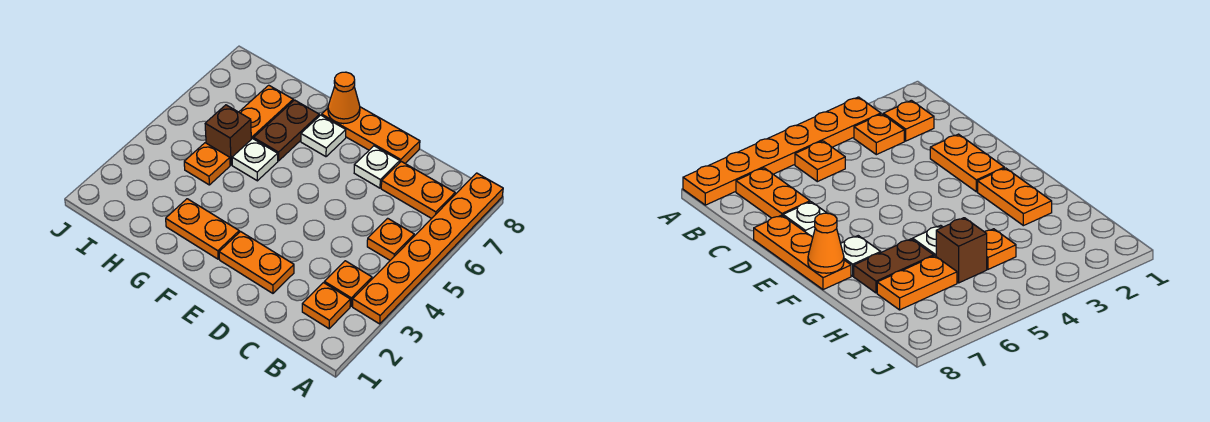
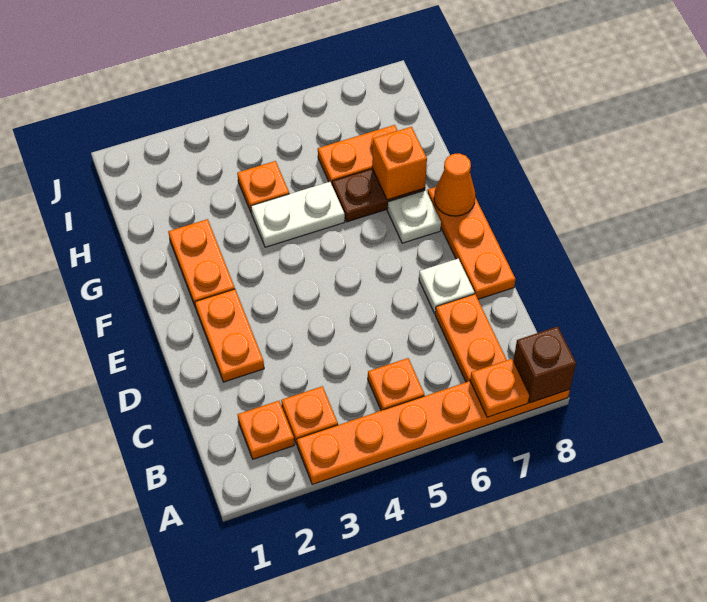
none -> orange 1x1 plate [470,359,529,417]
white 1x1 plate [232,138,278,181] -> white 1x2 plate [251,182,345,247]
none -> orange 1x1 brick [372,127,427,200]
brown 1x1 brick [205,105,251,165] -> brown 1x1 brick moved to [513,326,576,403]

